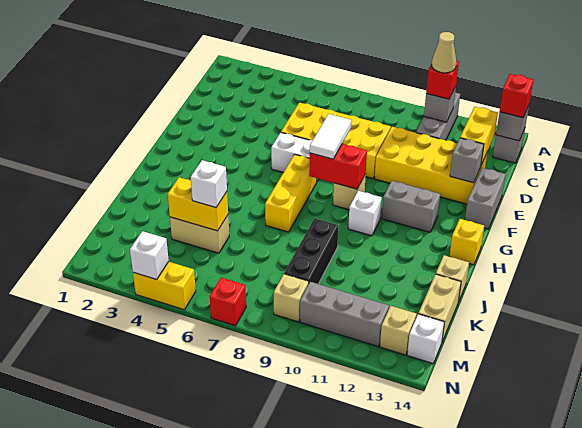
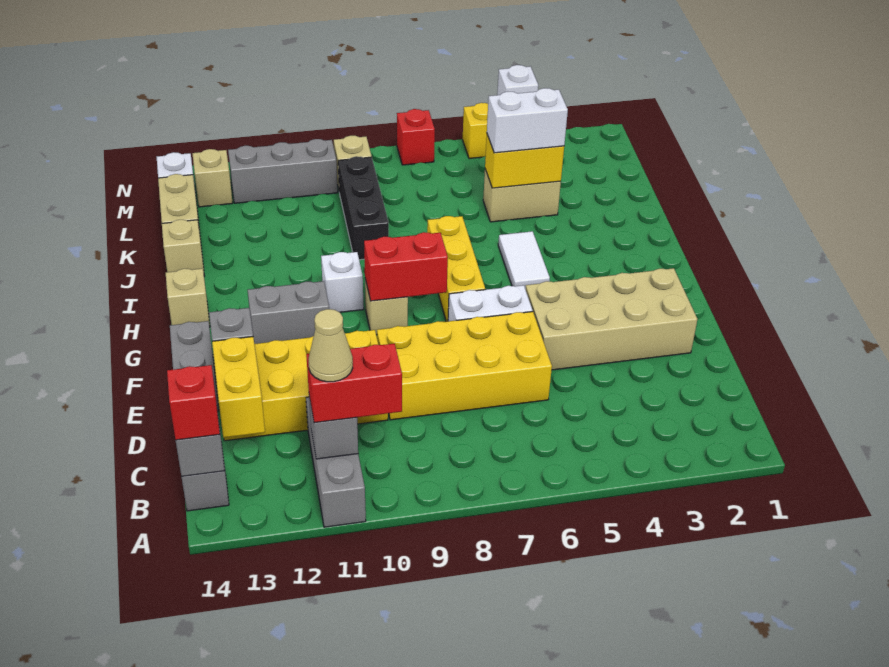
red 1x1 brick [426,61,459,99] -> red 1x2 brick [306,344,402,423]
none -> tan 2x4 brick [525,268,697,370]
white 1x2 tile [310,114,352,159] -> white 1x2 tile moved to [498,231,550,289]
yellow 1x1 brick [449,219,484,265] -> tan 1x1 brick [166,268,210,327]
white 1x1 brick [191,160,227,207] -> white 1x2 brick [487,88,568,153]

